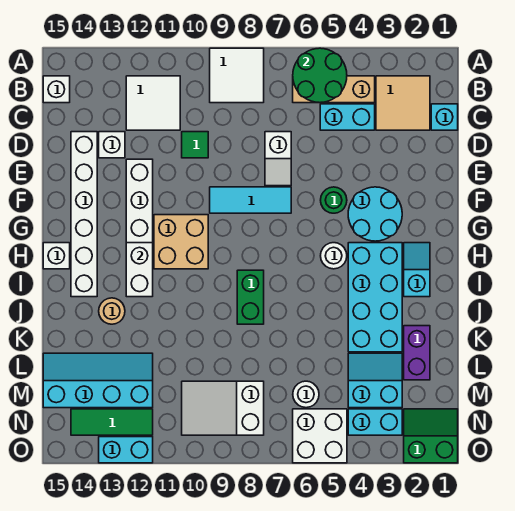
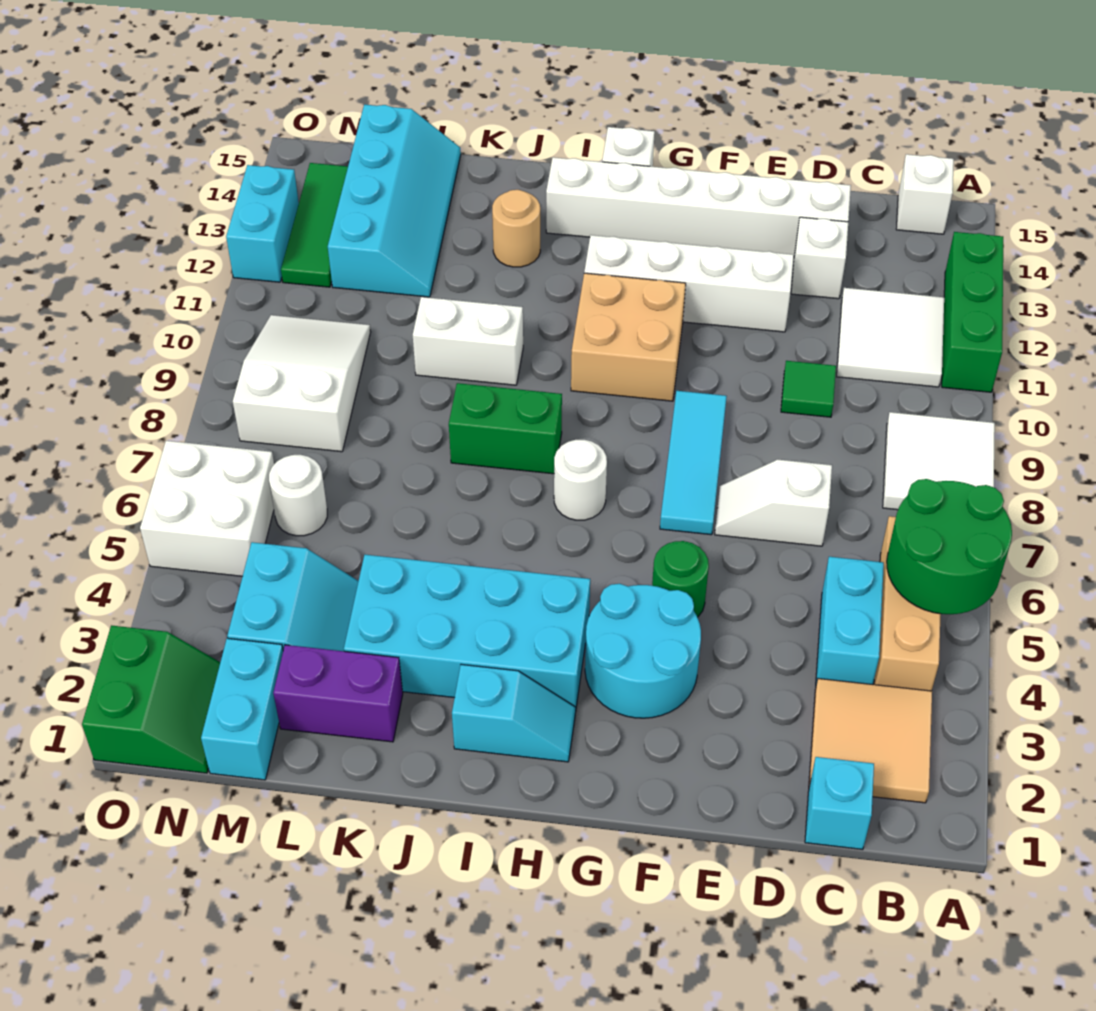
none -> green 1x3 brick [942,232,1003,392]
white 1x1 round brick [321,243,347,269] -> white 1x1 round brick moved to [554,440,607,520]
white 1x2 brick [126,243,153,297] -> white 1x2 brick moved to [413,297,523,385]
cyan 1x2 brick [348,409,402,435] -> cyan 1x2 brick moved to [201,638,283,780]

